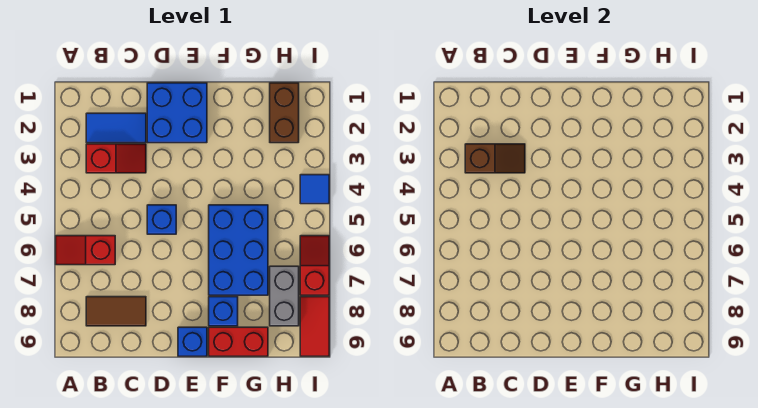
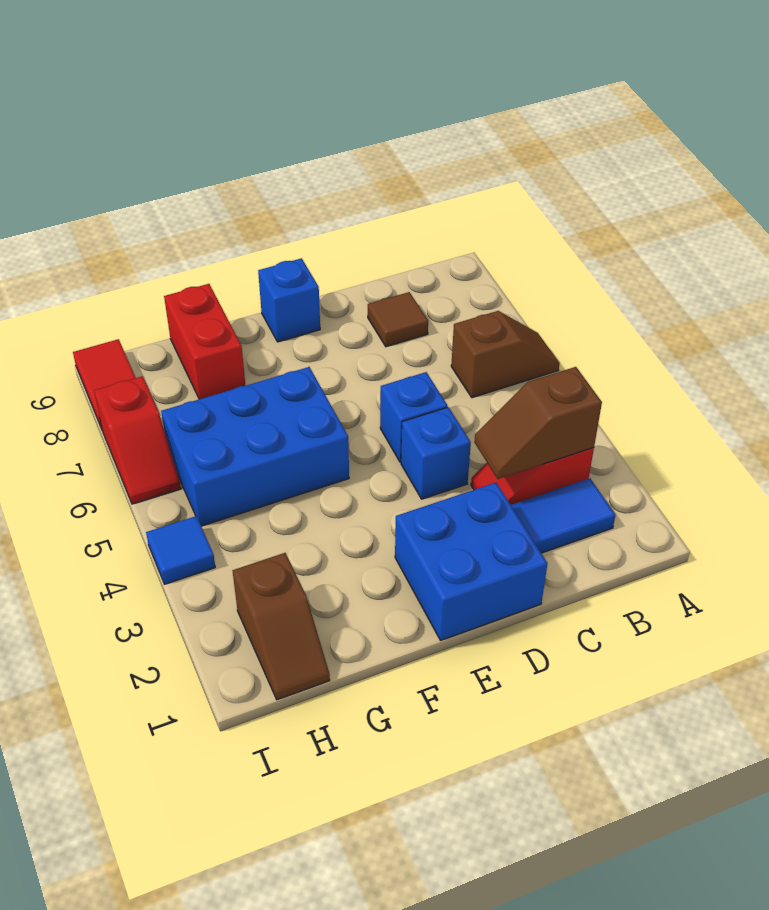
red 1x2 slope [56,236,115,265] -> brown 1x2 slope [451,311,560,398]
brown 1x2 tile [86,297,146,326] -> brown 1x1 tile [368,292,428,347]
blue 2x3 brick [209,205,268,295] -> blue 2x3 brick turned to [161,367,349,526]
blue 1x1 brick [209,297,238,326] -> blue 1x1 brick moved to [401,407,471,499]
red 1x2 brick [209,327,268,356] -> red 1x2 brick turned to [164,284,245,399]
brown 1x2 brick [270,83,299,143] -> brown 1x2 slope [233,553,330,700]
grey 1x2 brick [270,266,299,326] -> none

